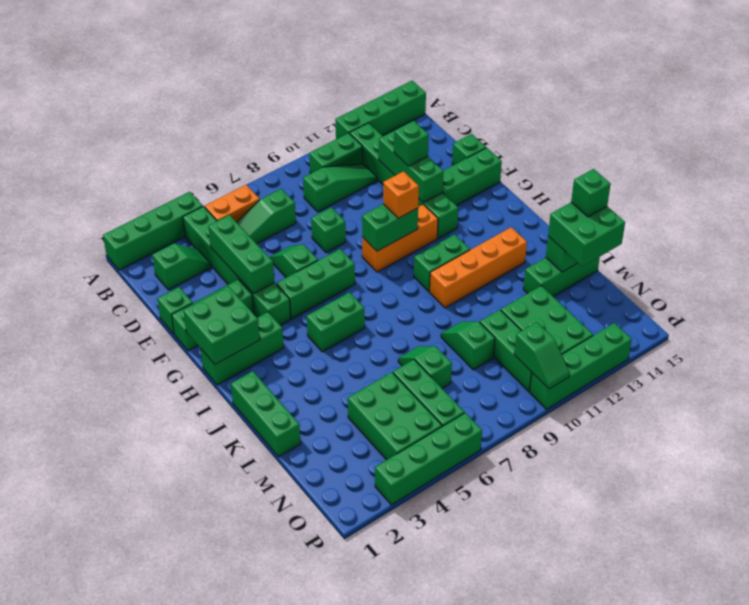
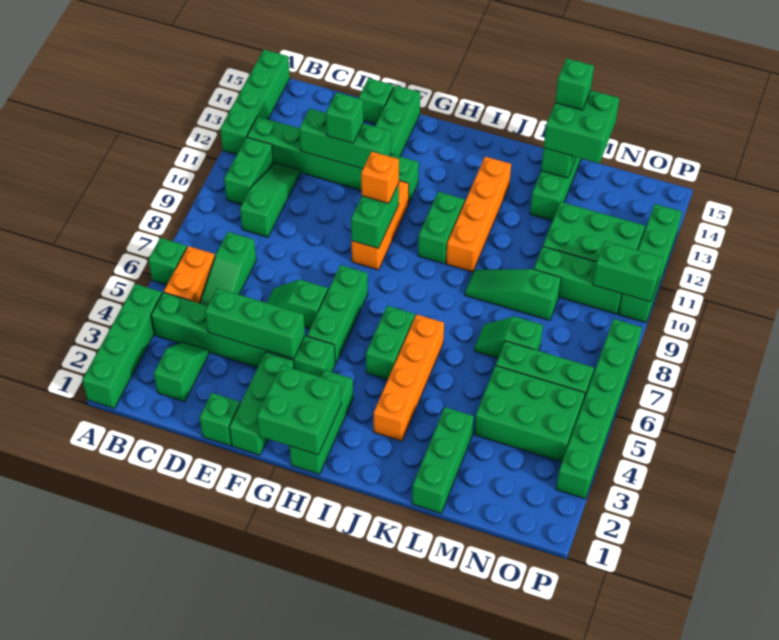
green 1x1 brick [311,207,346,253] -> green 1x1 brick moved to [148,238,187,285]
green 1x3 brick [231,371,301,457] -> green 1x3 brick turned to [412,407,474,513]
none -> orange 1x4 brick [374,314,444,441]
green 1x2 slope [441,321,495,370] -> green 1x3 slope [465,269,561,320]
green 1x2 slope [514,322,570,389] -> green 1x2 brick [593,241,663,302]
green 1x4 brick [375,413,482,505] -> green 1x6 brick [556,319,642,499]

